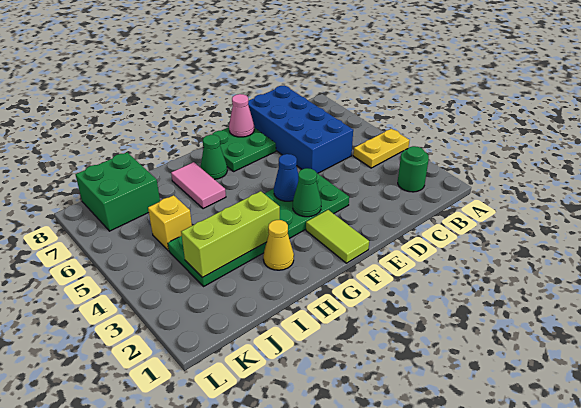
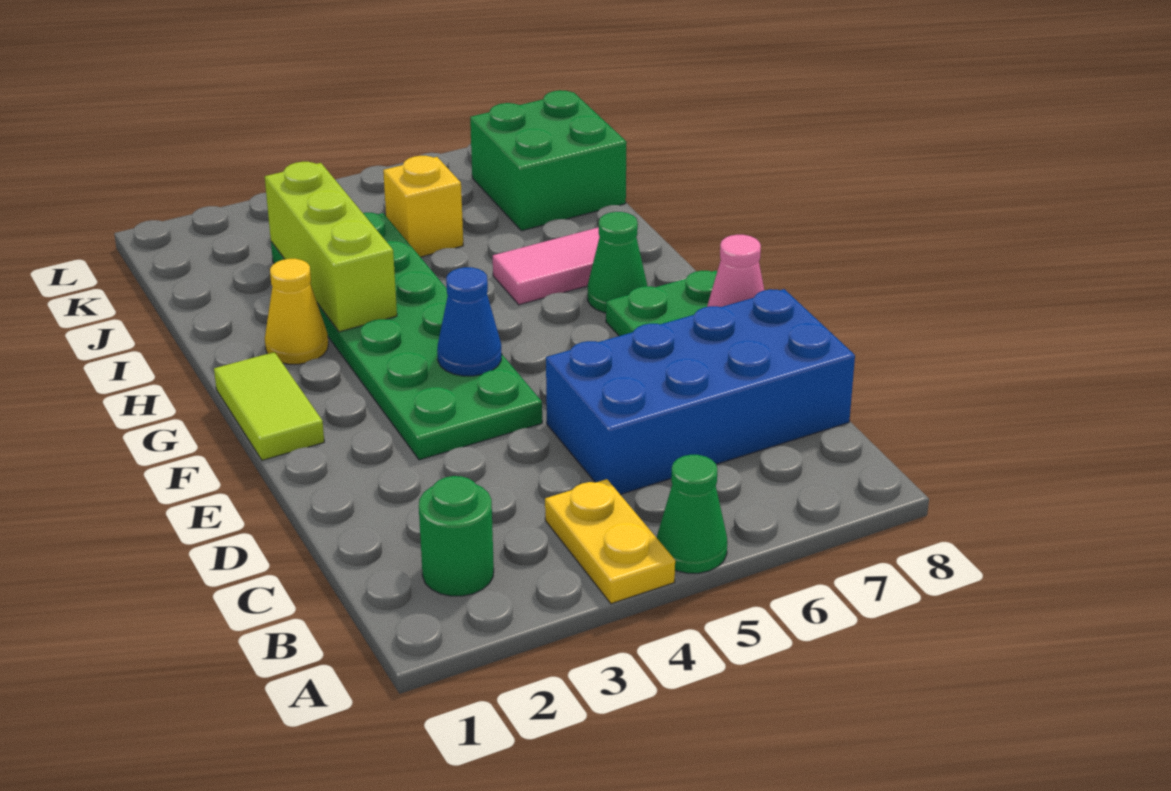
lime 1x2 tile [306,210,369,263] -> lime 1x2 tile turned to [214,352,324,460]
green 1x1 cone [293,168,321,217] -> green 1x1 cone moved to [657,455,727,573]

